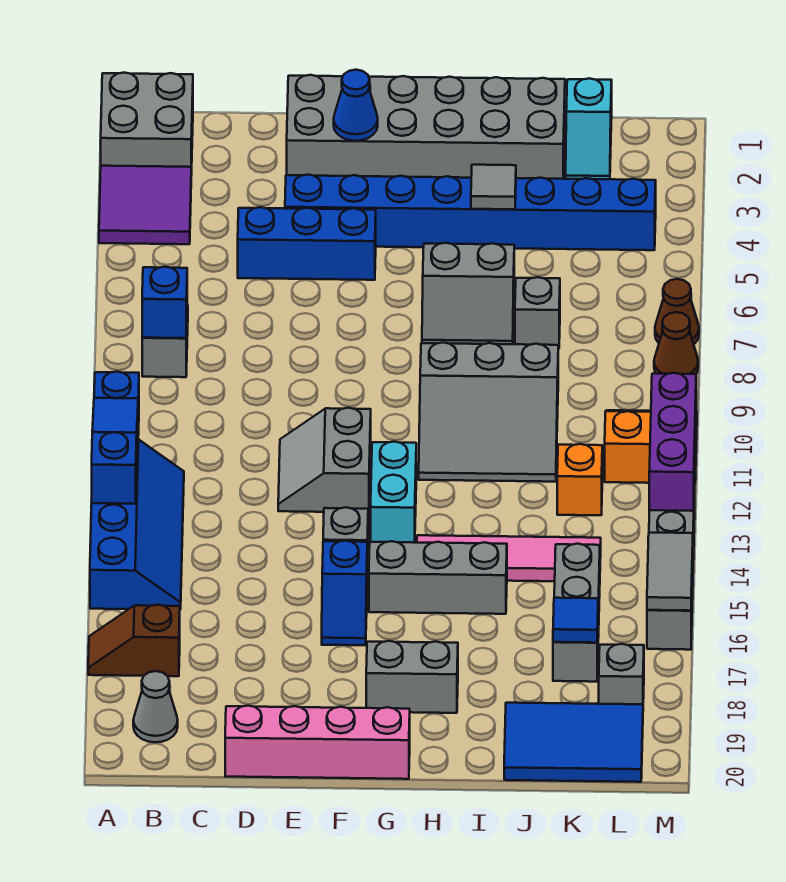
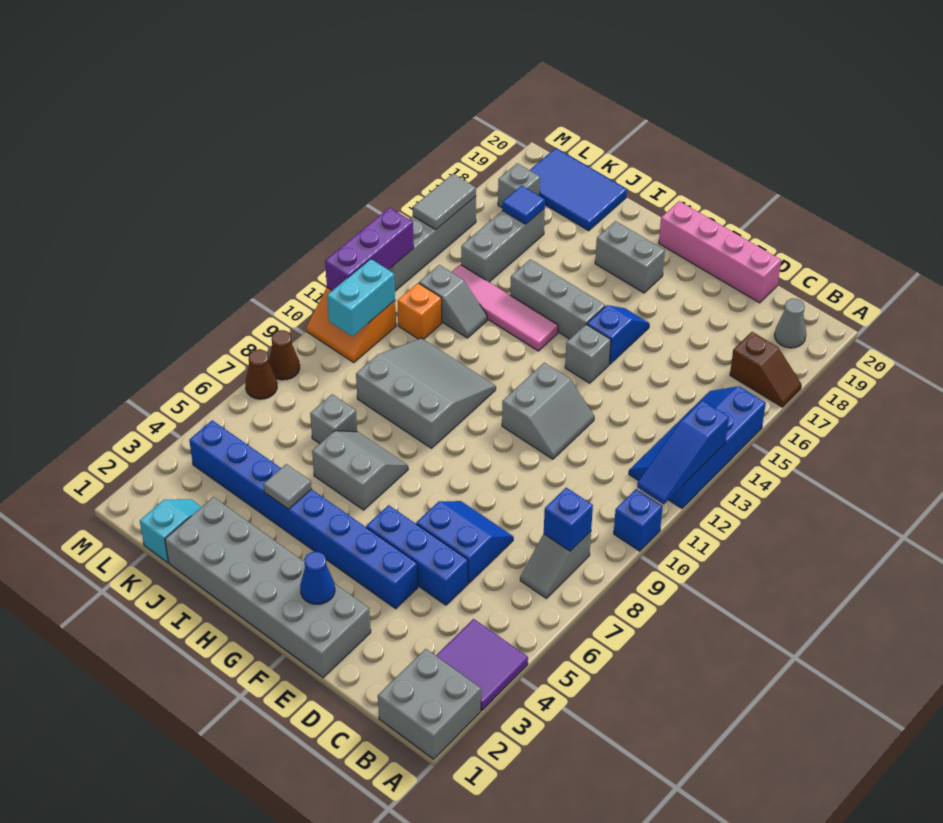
none -> blue 2x2 slope [416,501,513,583]
cyan 1x2 brick [371,442,416,543] -> cyan 1x2 brick moved to [327,259,395,336]
none -> grey 1x2 slope [419,265,487,338]

